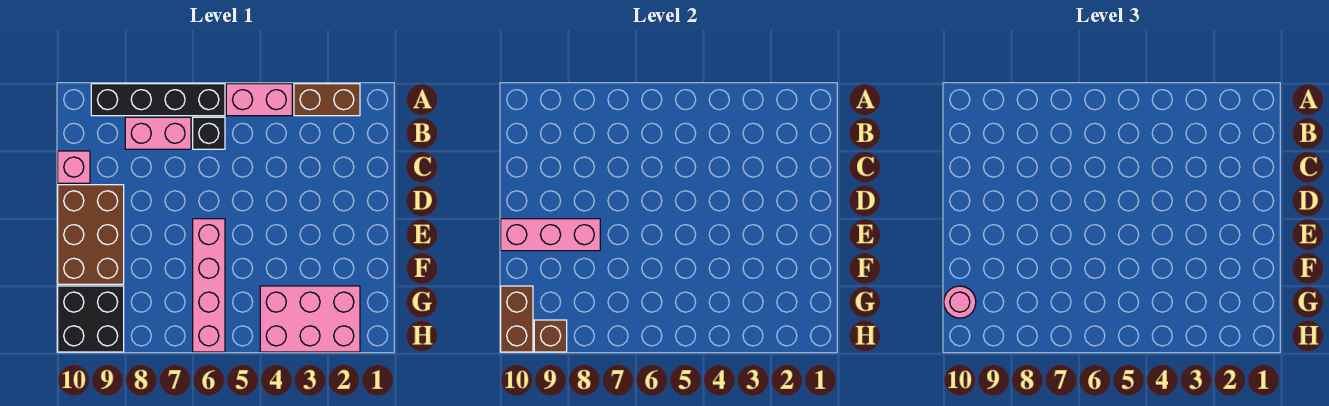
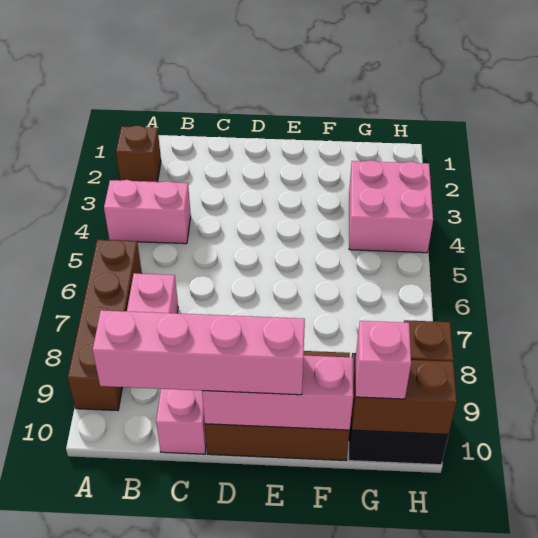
brown 1x2 brick [294,84,360,116] -> brown 1x1 brick [116,125,161,182]
pink 1x2 brick [226,84,292,116] -> pink 1x2 brick turned to [104,180,191,244]
black 1x4 brick [91,84,225,116] -> brown 1x4 brick [68,240,142,411]
black 1x1 brick [193,117,225,149] -> none
pink 1x4 brick [193,219,225,352] -> pink 1x4 brick moved to [93,310,305,395]
pink 1x3 brick [501,219,600,251] -> pink 1x3 brick turned to [202,356,353,430]
pink 2x3 brick [260,286,360,352] -> pink 2x2 brick [349,160,433,253]
pink 1x1 round brick [944,286,976,318] -> pink 1x1 brick [356,321,411,399]

